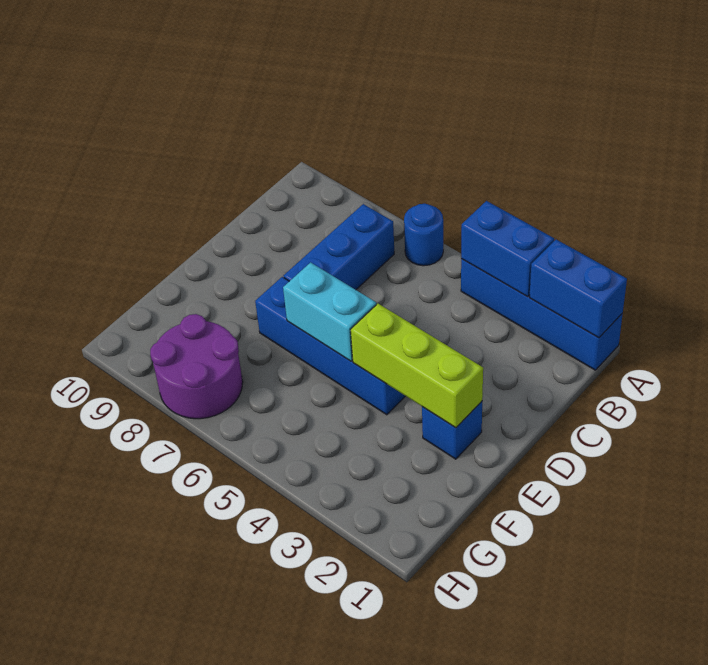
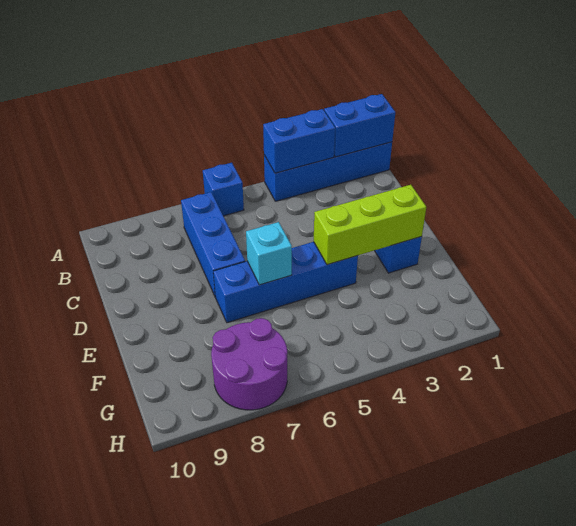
blue 1x1 round brick [404,204,443,266] -> blue 1x1 brick [203,163,244,216]
cyan 1x2 brick [283,262,376,361] -> cyan 1x1 brick [246,222,292,285]

